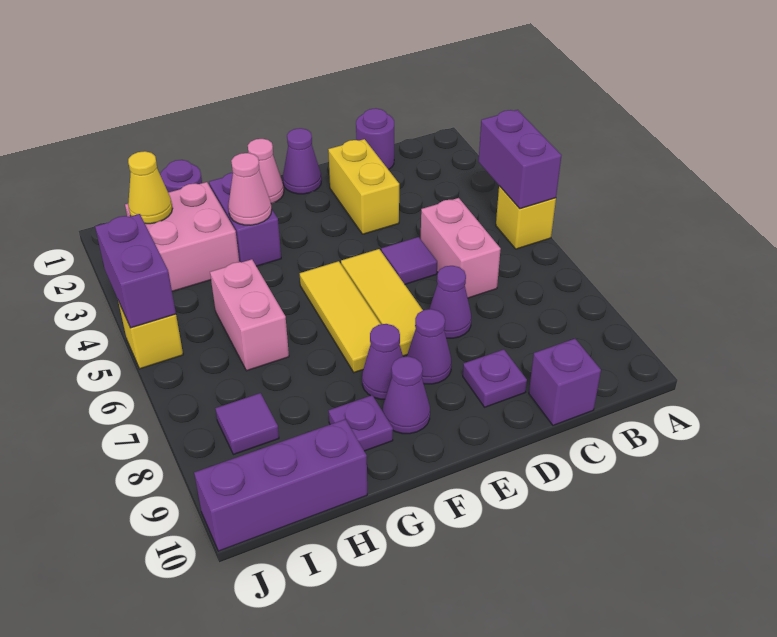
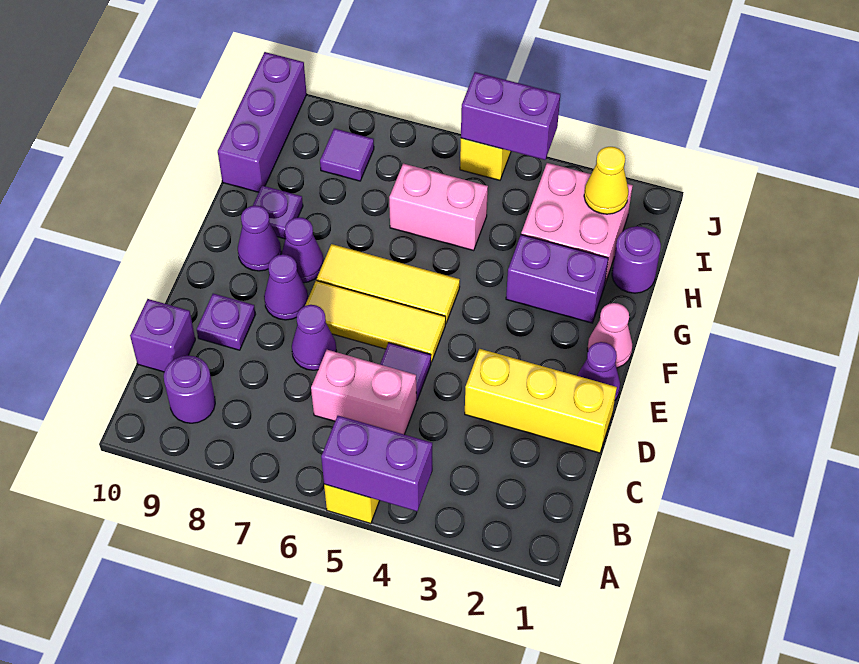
purple 1x1 round brick [356,108,394,170] -> purple 1x1 round brick moved to [164,355,215,423]
yellow 1x2 brick [328,139,399,234] -> yellow 1x3 brick [465,349,617,453]
pink 1x1 cone [228,153,272,225] -> none

